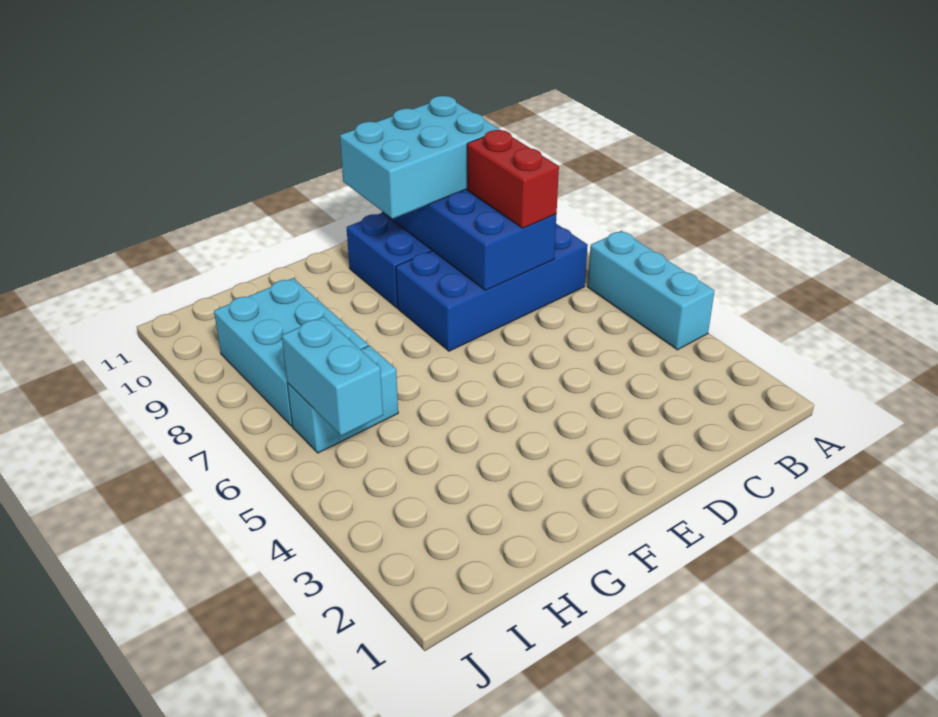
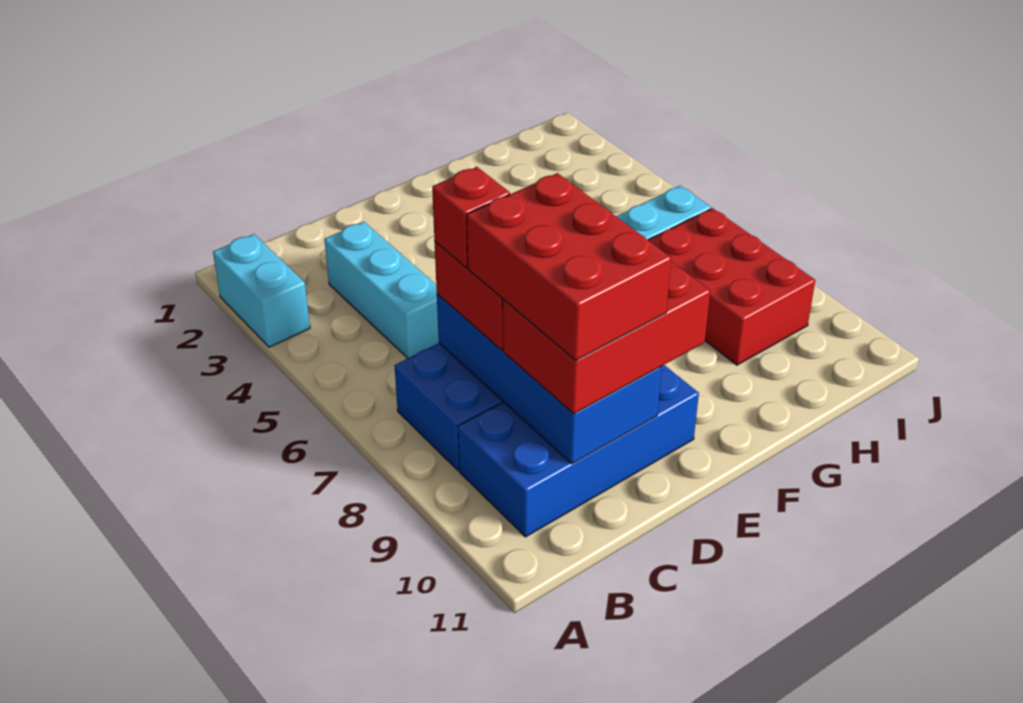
cyan 1x3 brick [588,231,714,350] -> cyan 1x3 brick moved to [324,222,439,358]
none -> red 1x1 brick [432,167,510,268]
none -> red 2x3 brick [467,173,671,361]
cyan 2x3 brick [340,96,500,219] -> red 2x3 brick [503,262,710,414]
cyan 2x3 brick [214,278,368,426] -> red 2x3 brick [648,208,815,365]
cyan 1x2 brick [282,317,383,436] -> cyan 1x2 brick moved to [213,234,310,347]

